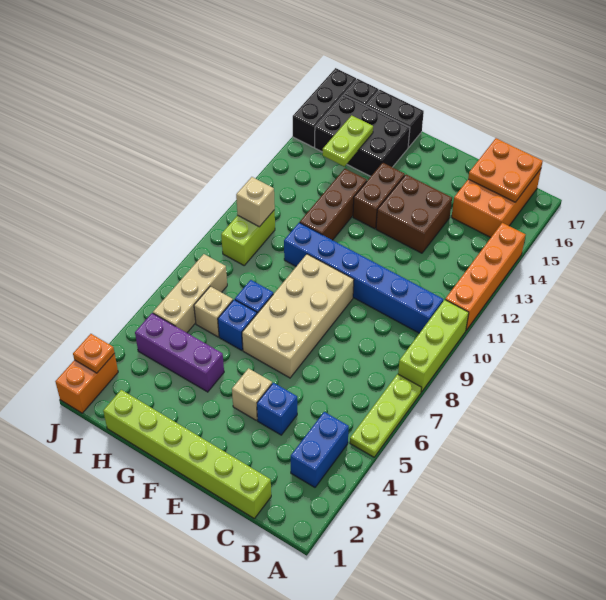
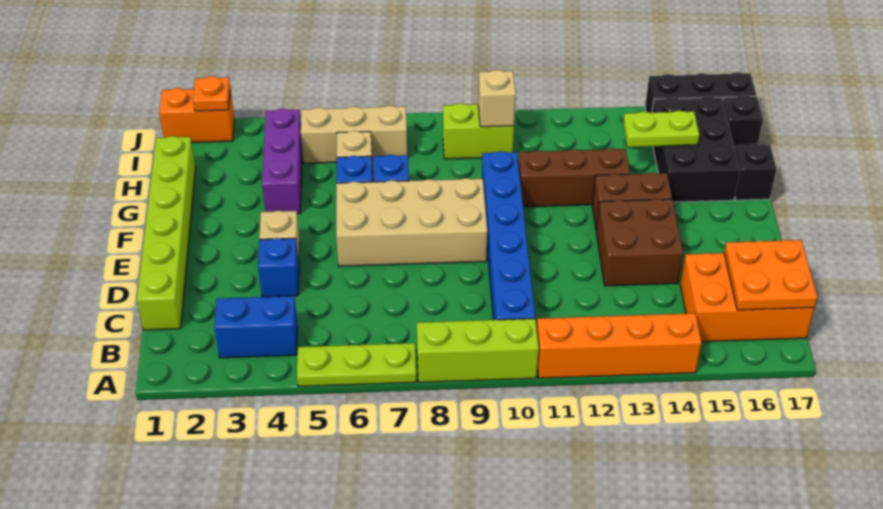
black 1x2 brick [366,90,424,147] -> black 1x1 brick [735,144,777,200]

